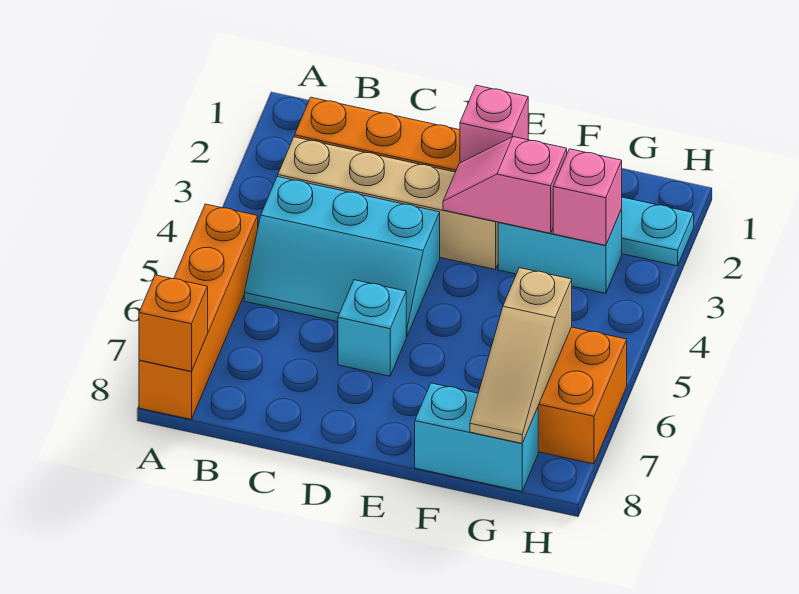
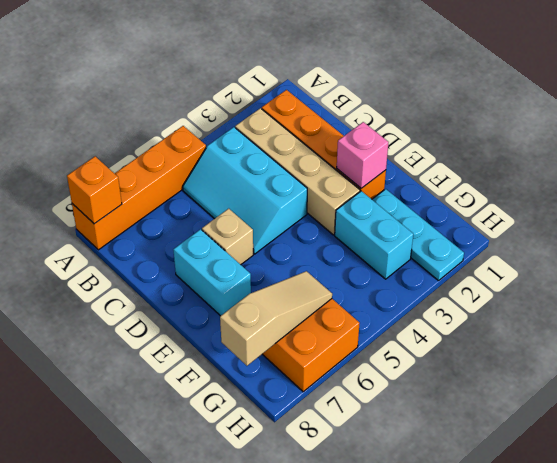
cyan 1x1 brick [338,280,406,376] -> tan 1x1 brick [202,209,253,265]
pink 1x2 slope [443,137,567,233] -> none
cyan 1x2 brick [415,383,538,491] -> cyan 1x2 brick moved to [173,229,251,316]
pink 1x1 brick [553,149,622,245] -> none
tan 1x3 slope [470,268,572,443] -> tan 1x3 slope turned to [220,271,332,366]

